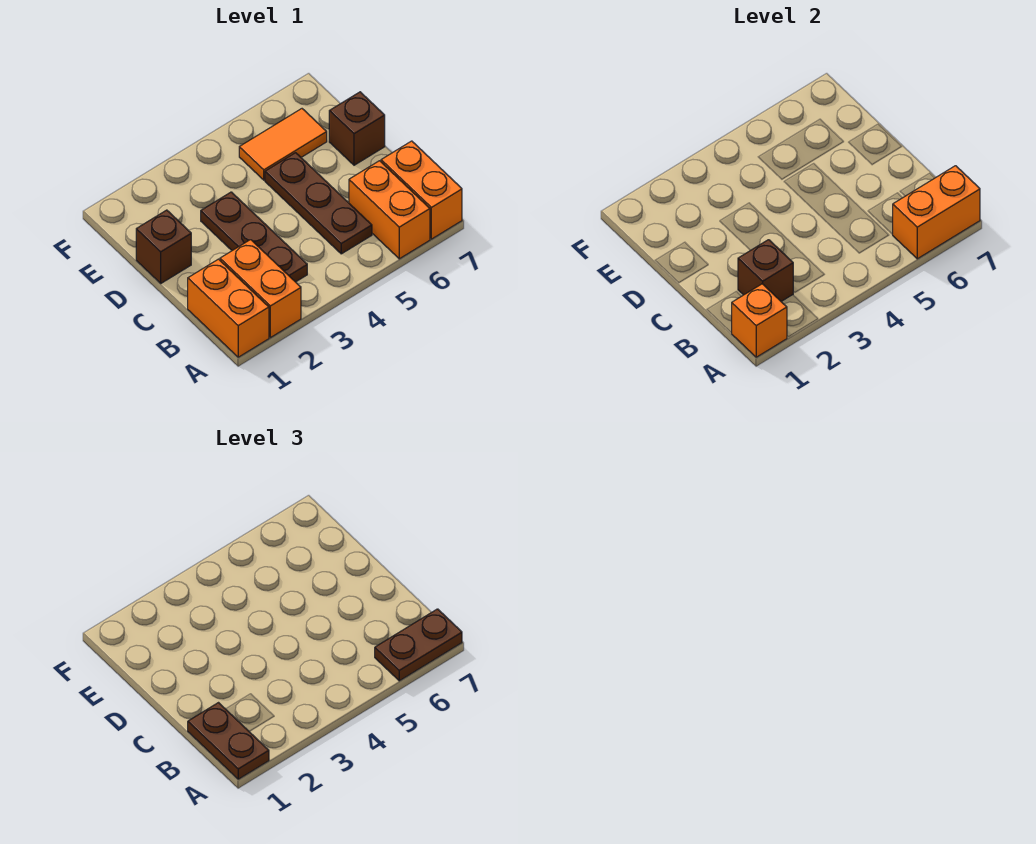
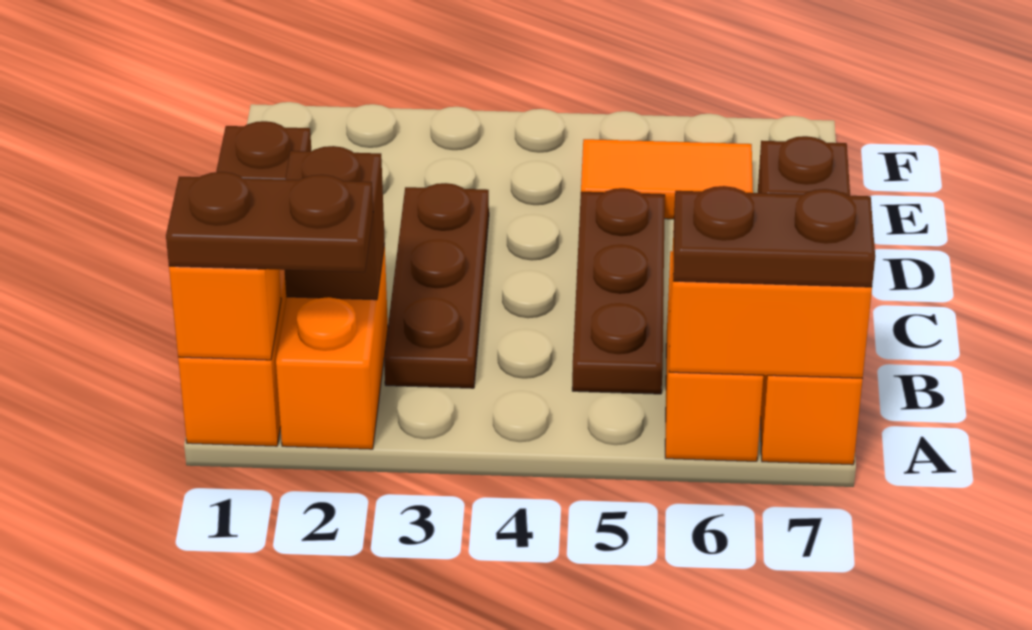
brown 1x2 plate [188,703,269,779] -> brown 1x2 plate turned to [166,172,373,272]

